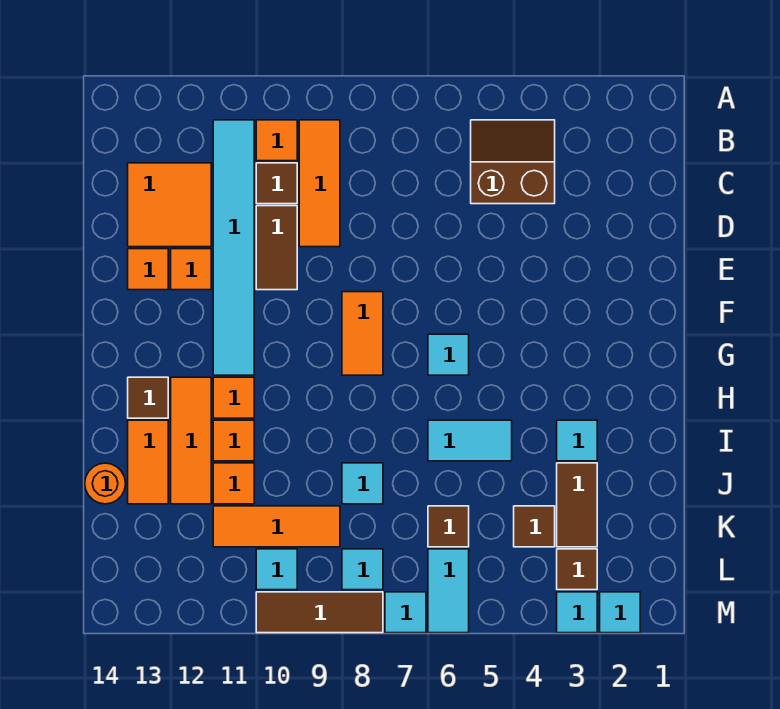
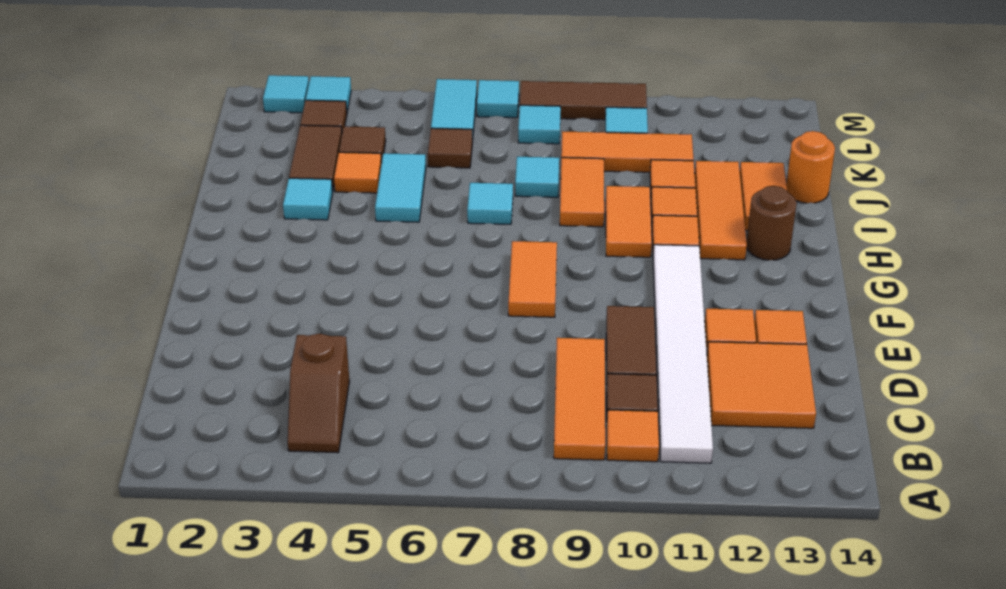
brown 2x2 slope [471,120,555,204] -> brown 1x2 slope [288,334,350,453]
cyan 1x6 tile [213,120,254,375] -> white 1x6 tile [653,245,713,463]
cyan 1x1 tile [428,334,469,375] -> cyan 1x1 tile moved to [467,183,513,224]
none -> orange 1x2 tile [606,186,652,257]
brown 1x1 tile [128,377,168,418] -> brown 1x1 round brick [747,186,797,260]
cyan 1x2 tile [428,420,512,461] -> cyan 1x2 tile turned to [375,153,426,222]
none -> orange 1x2 tile [560,158,604,227]
none -> orange 1x1 tile [334,152,382,193]

